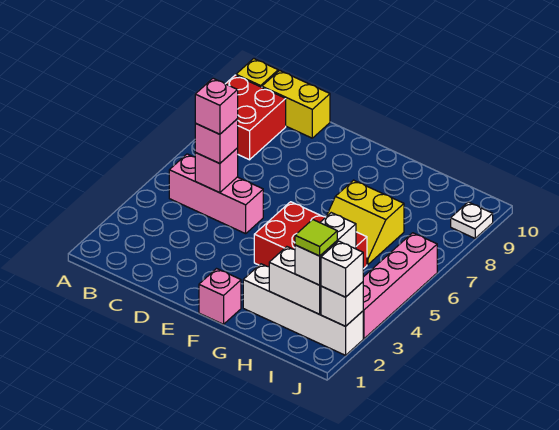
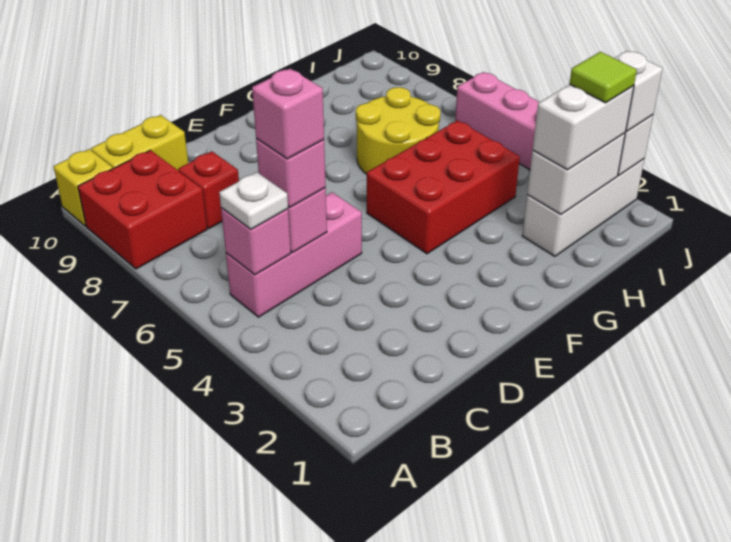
none -> red 1x1 brick [178,151,239,229]
pink 1x1 brick [199,269,241,324] -> pink 1x1 brick moved to [221,208,291,275]
white 1x4 brick [243,264,363,355] -> white 1x3 brick [522,159,644,256]
yellow 2x2 slope [326,180,404,265] -> yellow 2x2 round brick [356,87,440,174]
white 1x2 brick [295,213,356,285] -> white 1x2 brick turned to [533,84,634,170]
white 1x1 plate [451,202,493,238] -> white 1x1 plate moved to [219,172,288,229]

